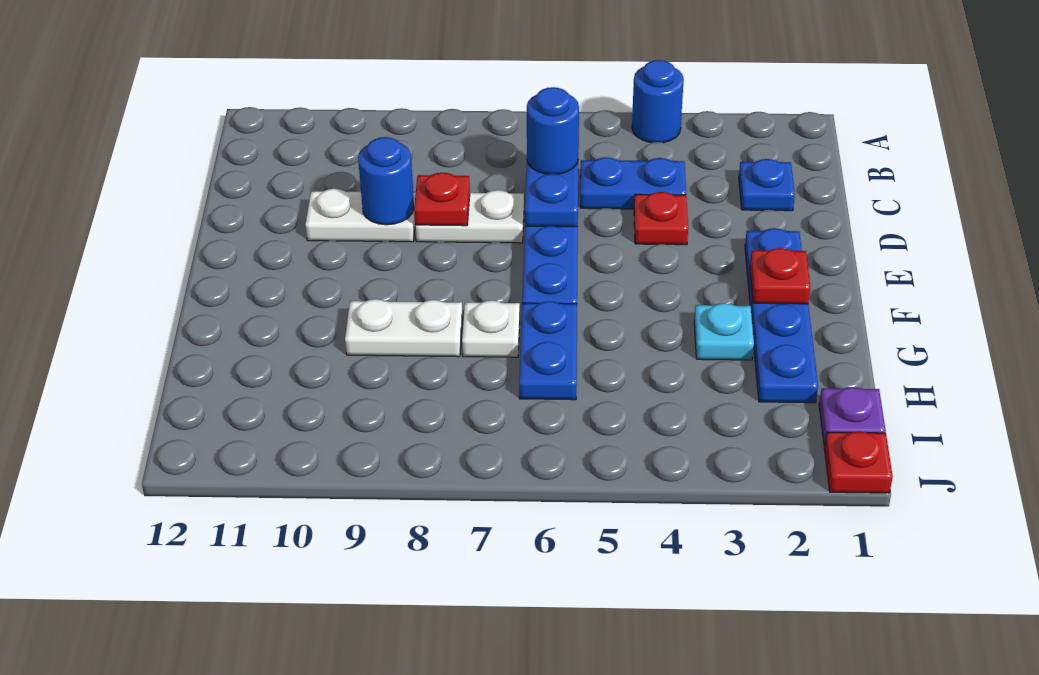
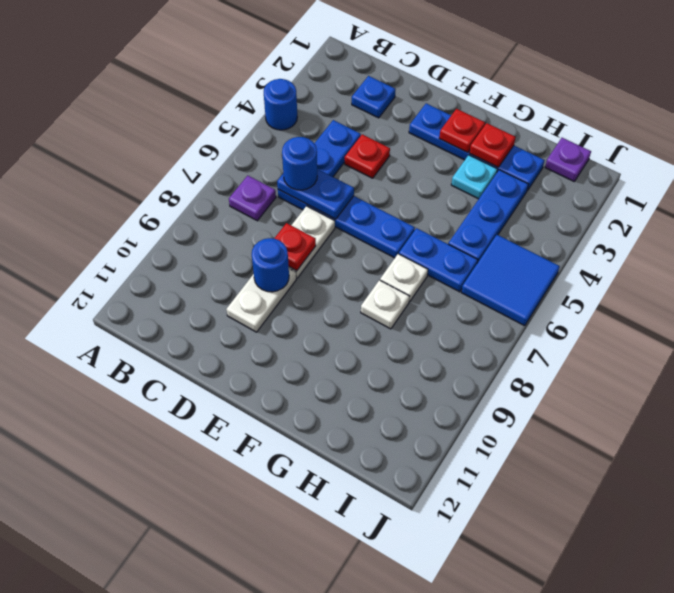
none -> purple 1x1 plate [229,176,276,221]
white 1x2 plate [345,299,463,357] -> white 1x1 plate [361,280,409,329]
none -> blue 1x3 plate [448,170,528,263]
none -> blue 2x2 tile [461,235,560,326]
red 1x1 plate [824,431,893,493] -> red 1x1 plate moved to [470,123,516,167]

